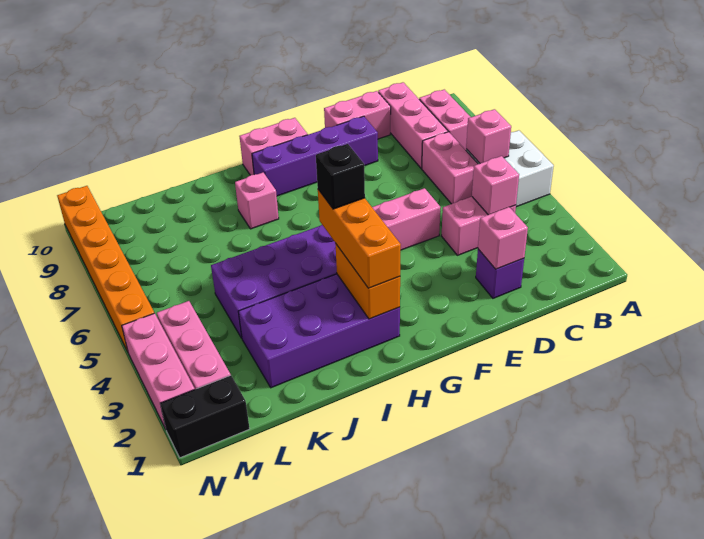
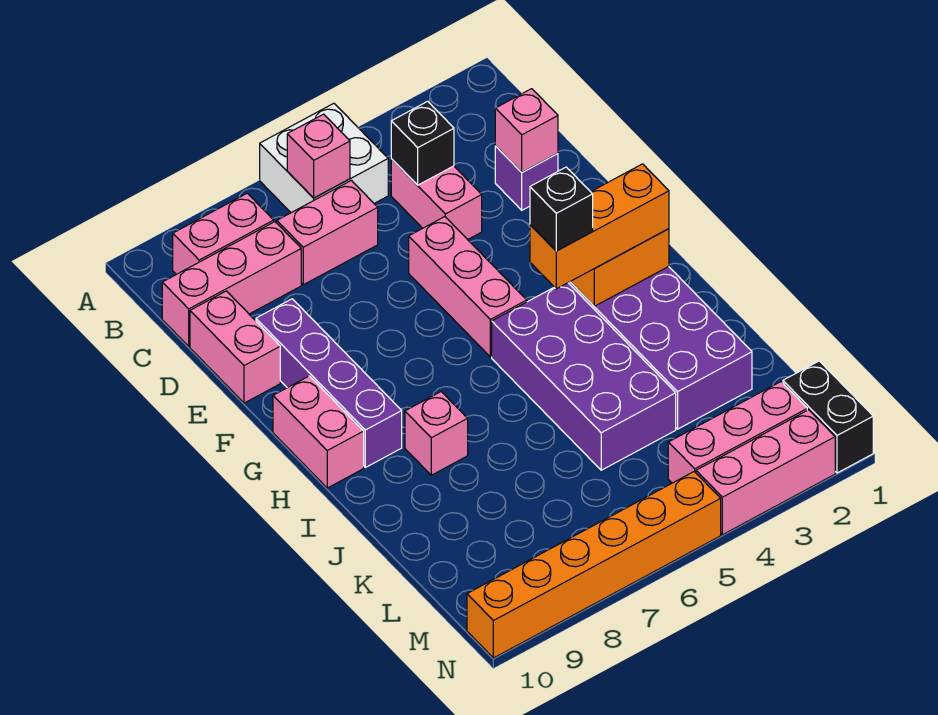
pink 1x1 brick [472,156,519,215] -> black 1x1 brick [391,101,454,185]

